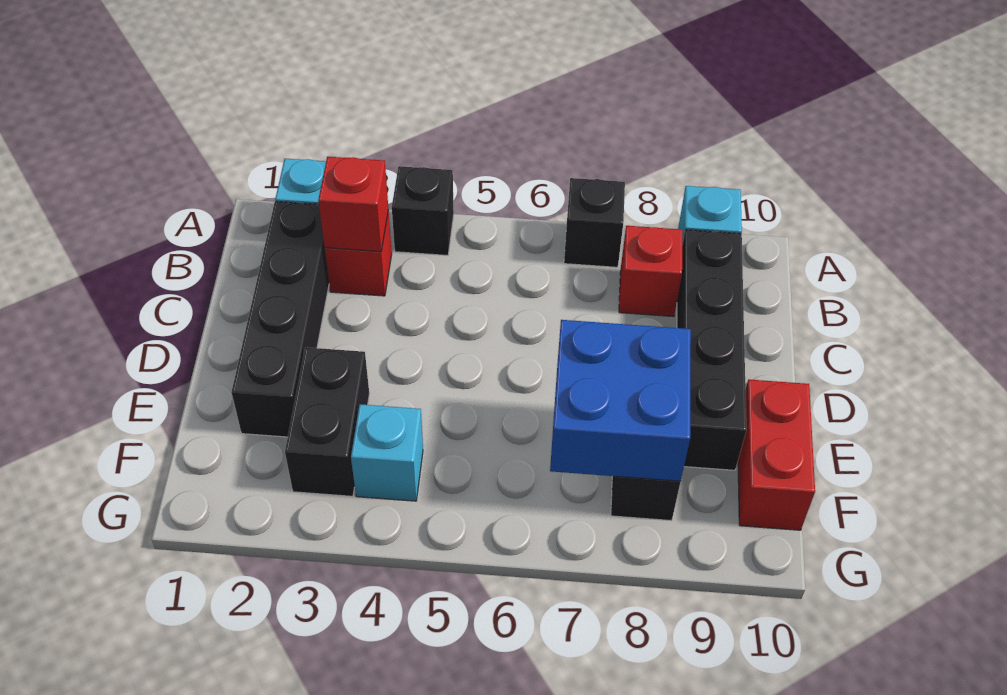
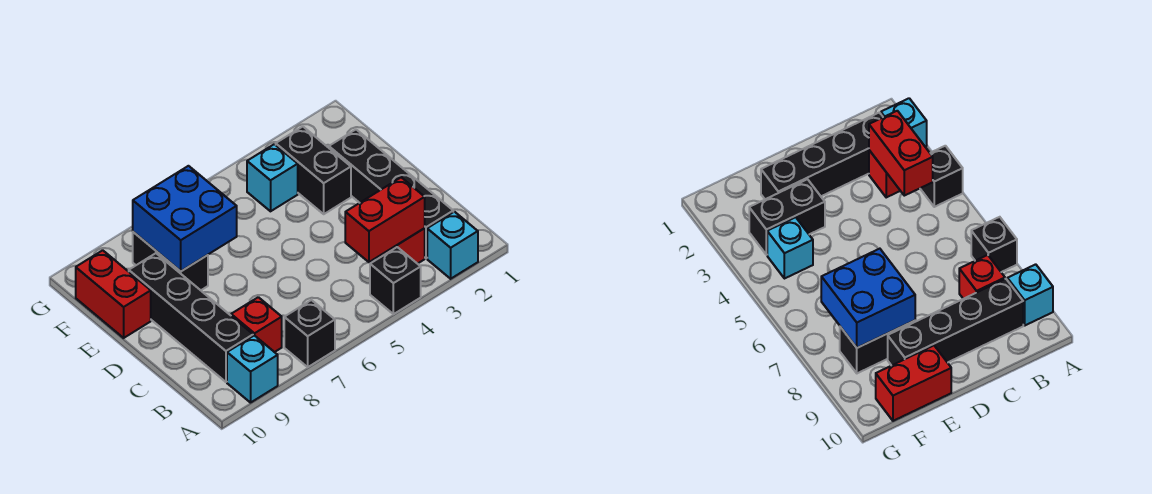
red 1x1 brick [318,157,388,252] -> red 1x2 brick [345,177,425,262]

